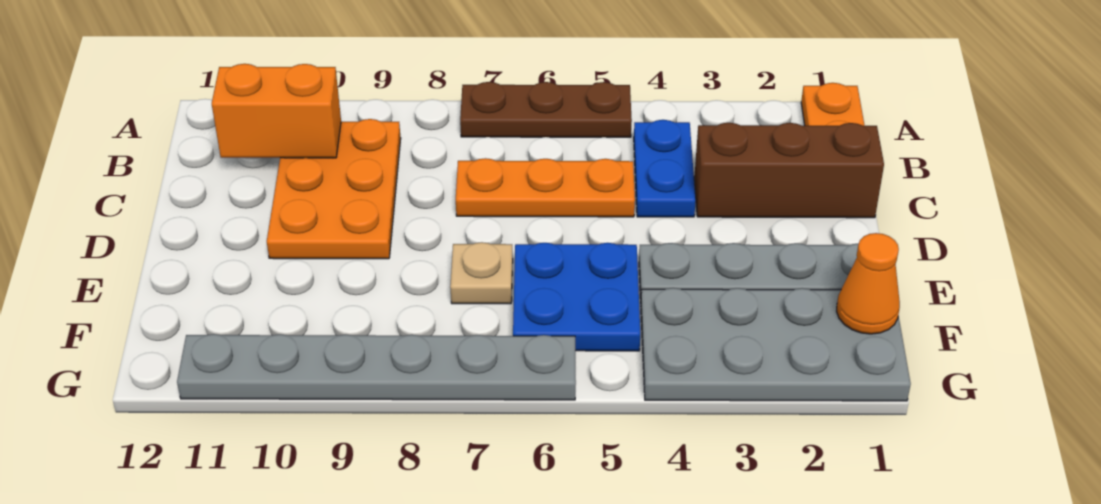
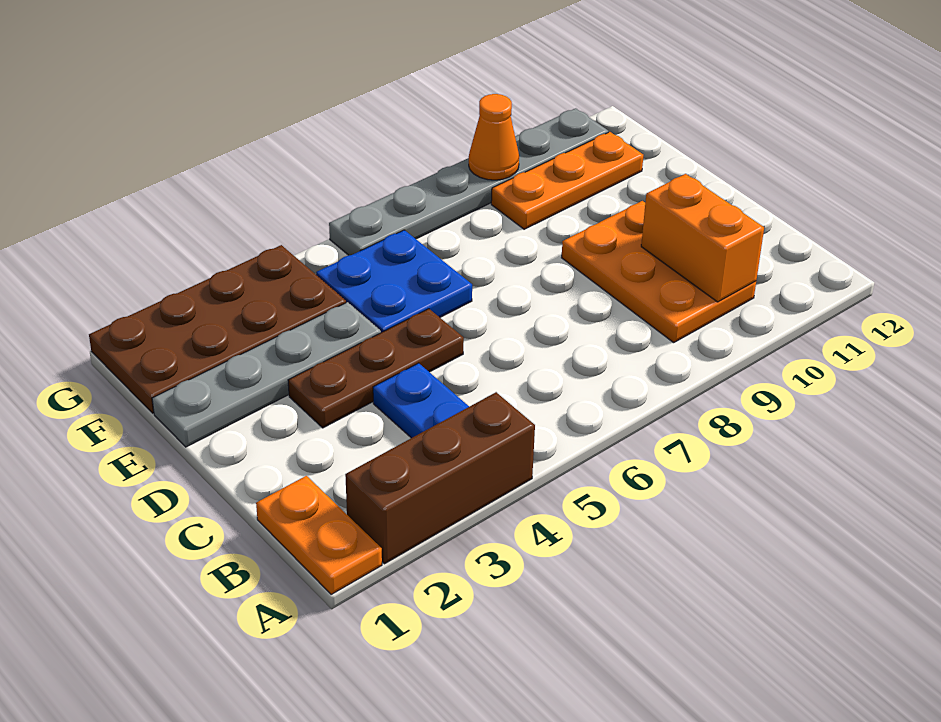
brown 1x3 plate [460,82,632,137] -> brown 1x3 plate moved to [288,309,464,428]
orange 1x2 brick [212,64,341,158] -> orange 1x2 brick turned to [641,174,764,302]
brown 1x3 brick [694,123,884,218] -> brown 1x3 brick moved to [345,392,535,564]
orange 1x3 plate [456,158,635,217] -> orange 1x3 plate moved to [491,132,643,229]
tan 1x1 plate [450,242,513,304] -> none
grey 2x4 plate [641,288,911,401] -> brown 2x4 plate [89,245,346,413]
orange 1x1 cone [837,233,900,334] -> orange 1x1 cone moved to [469,94,519,180]

